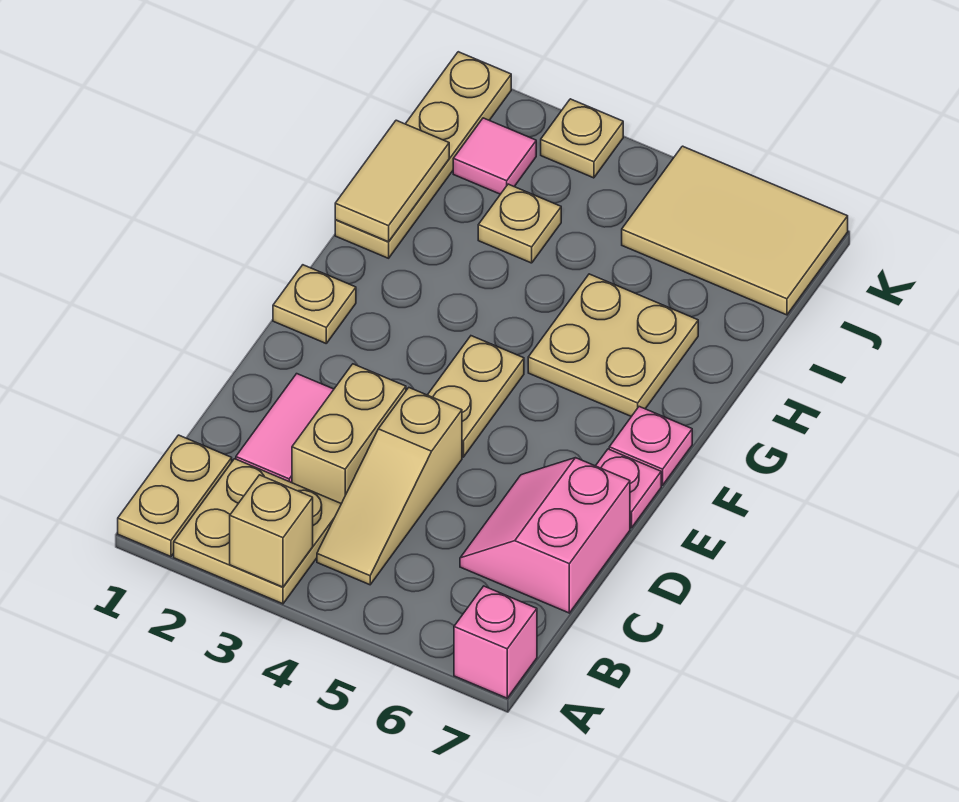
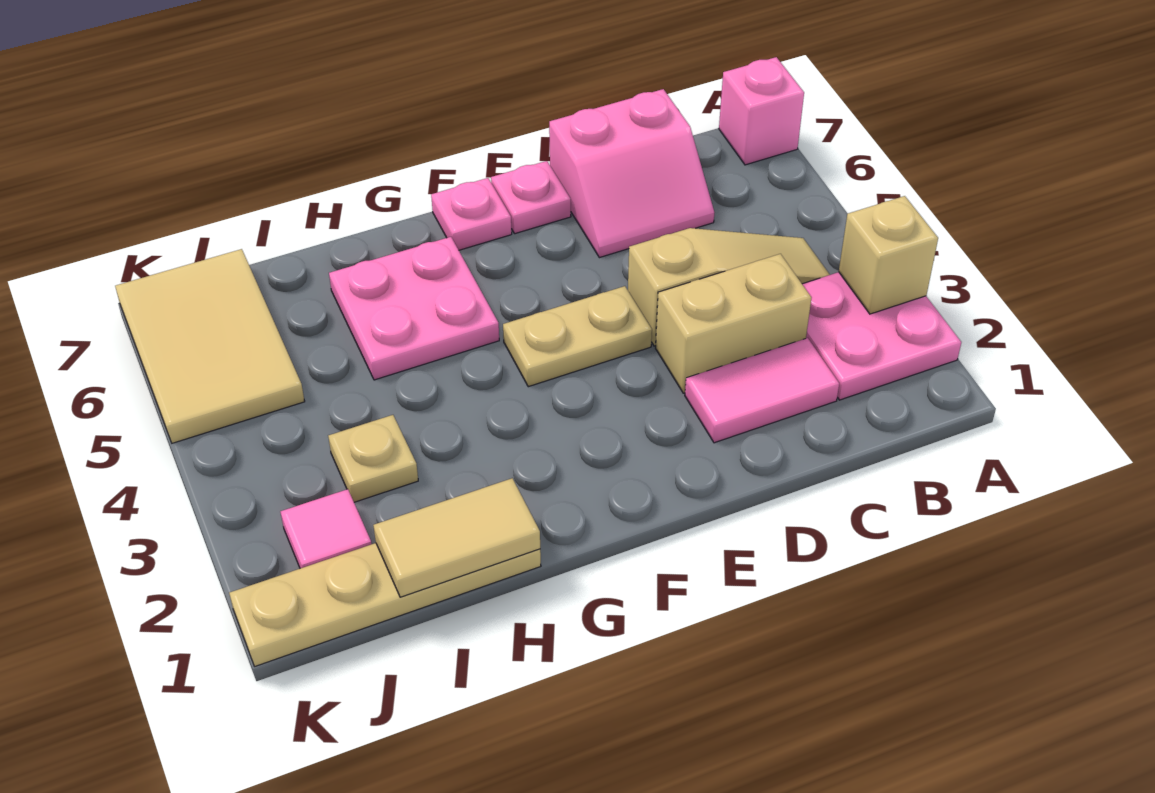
tan 1x2 plate [118,435,232,557] -> none
tan 2x2 plate [174,459,341,604] -> pink 2x2 plate [802,272,961,400]
tan 1x1 plate [273,265,356,343] -> none
tan 2x2 plate [528,274,698,417] -> pink 2x2 plate [329,237,499,380]
tan 1x1 plate [541,99,623,178] -> none

